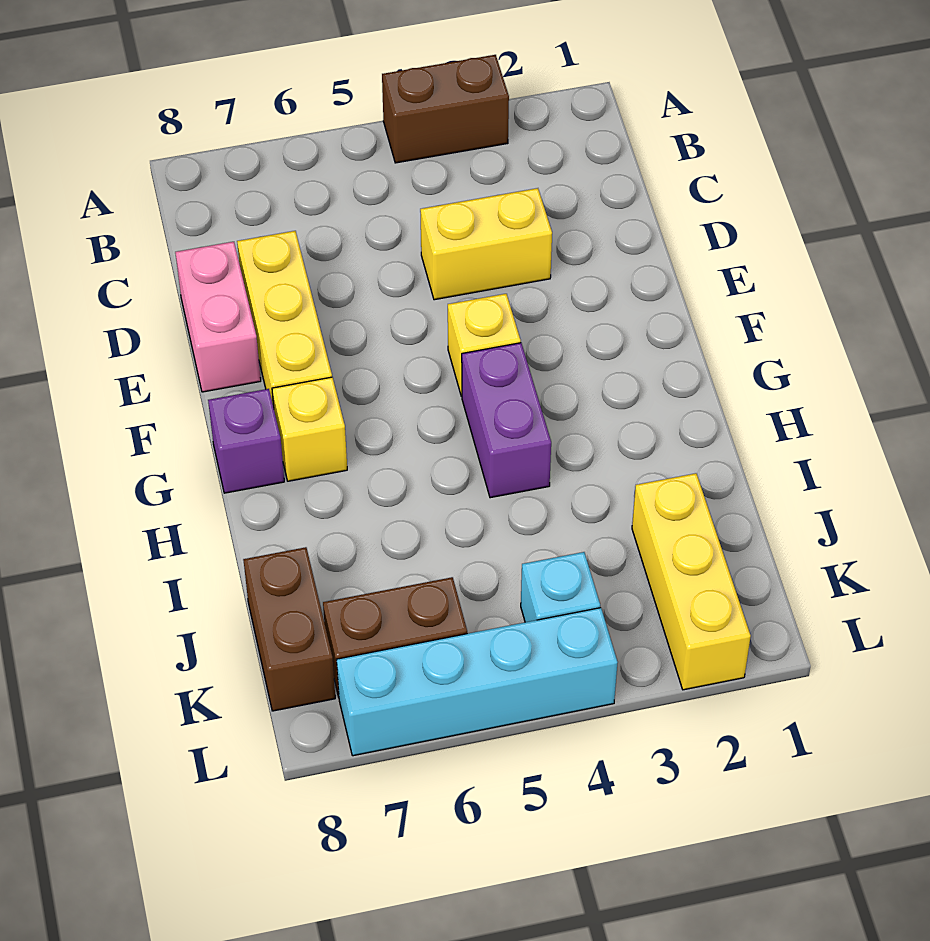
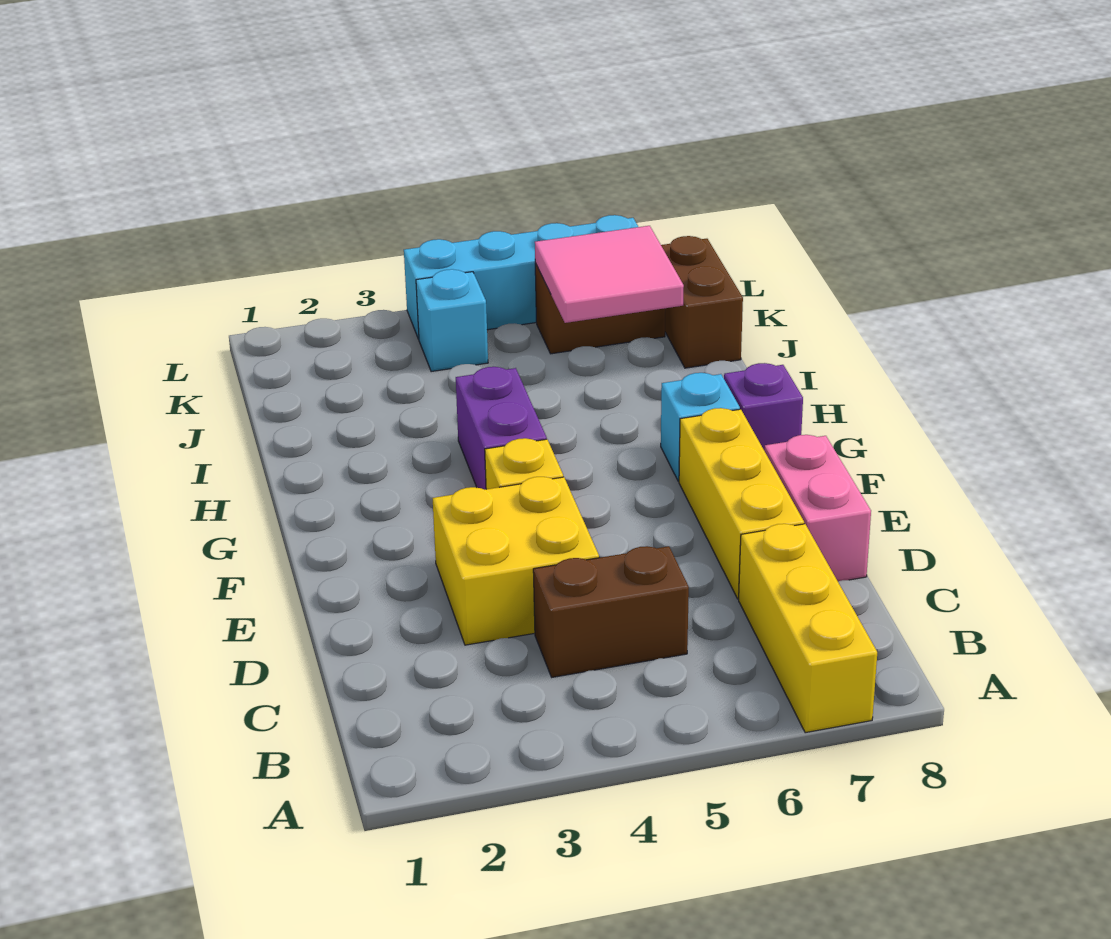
brown 1x2 brick [382,55,509,163] -> brown 1x2 brick moved to [533,546,689,677]
yellow 1x2 brick [420,188,552,300] -> yellow 2x2 brick [433,477,599,645]
yellow 1x1 brick [272,377,347,481] -> cyan 1x1 brick [661,373,740,481]
yellow 1x3 brick [632,473,751,690] -> yellow 1x3 brick moved to [739,524,877,733]
none -> pink 2x2 tile [535,226,684,323]

